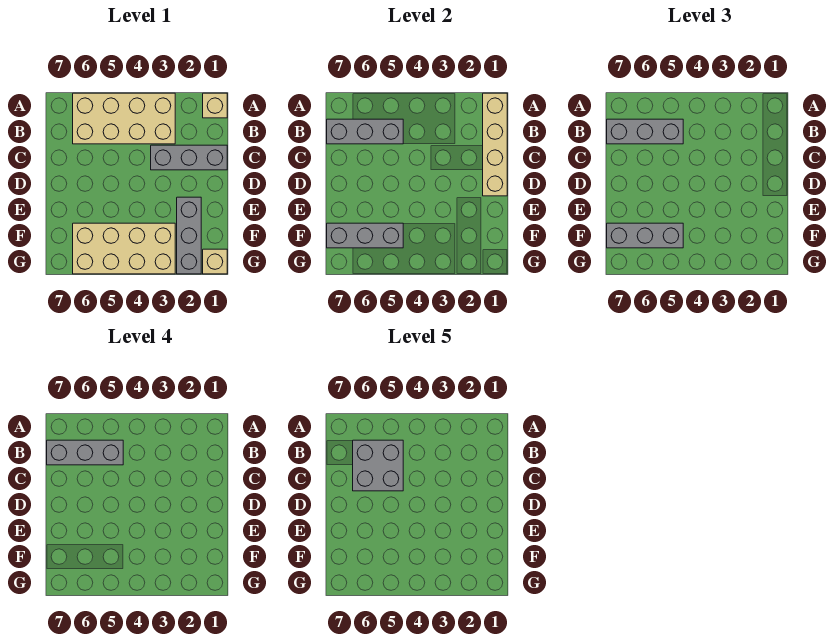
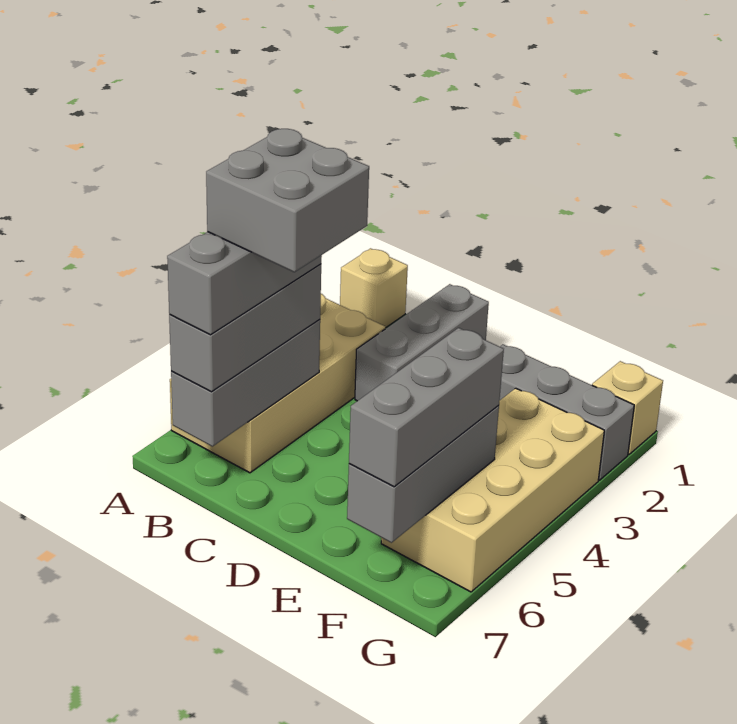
tan 1x4 brick [483,93,507,196] -> none

